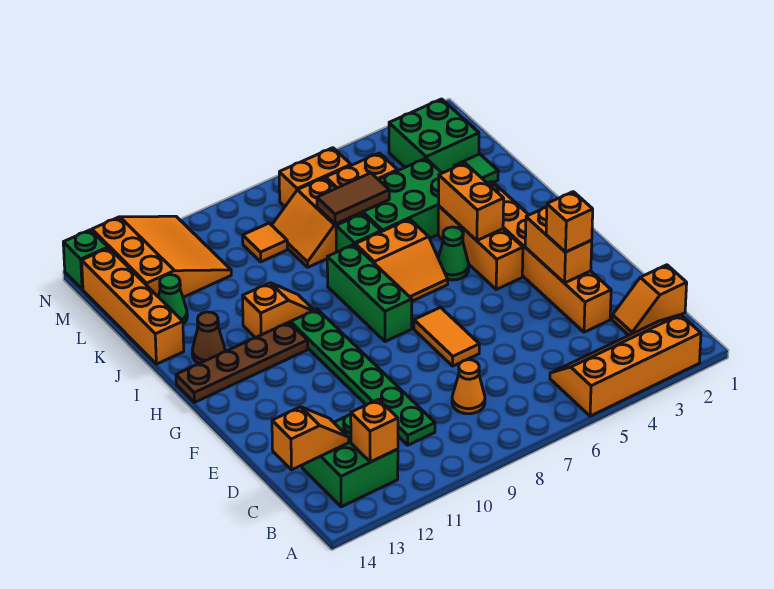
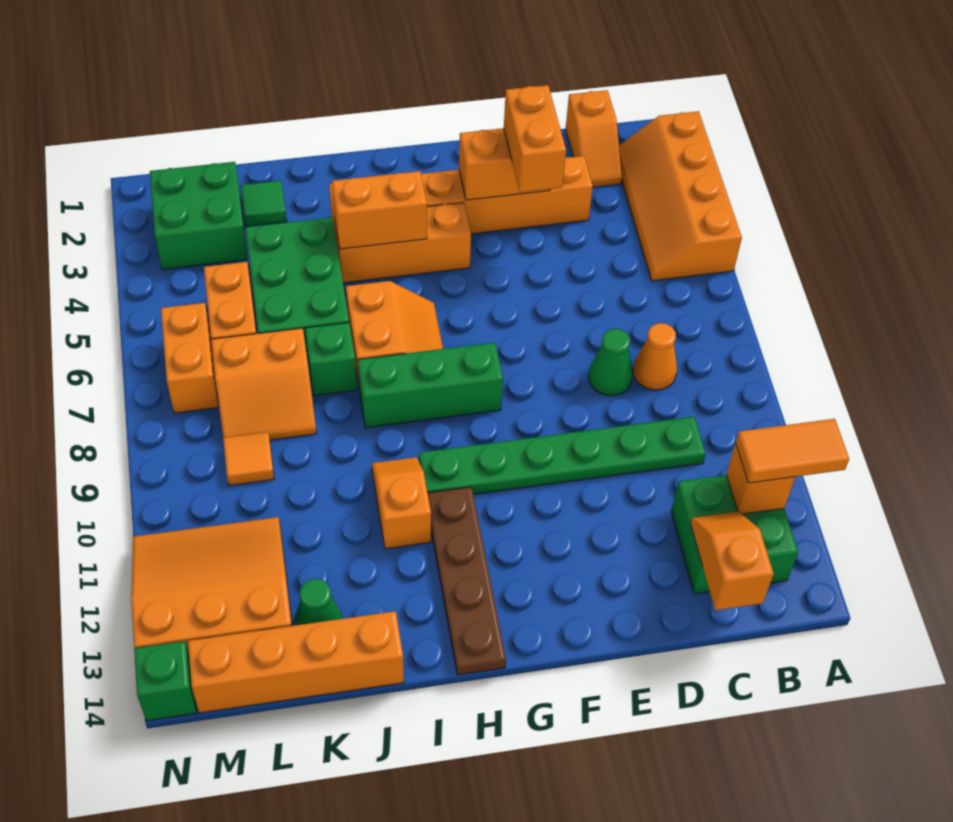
orange 1x1 brick [546,192,593,252] -> orange 1x2 brick [504,85,566,192]
orange 1x2 tile [414,307,479,366] -> orange 1x2 tile moved to [736,419,849,483]
green 1x1 cone [438,227,469,280] -> green 1x1 cone moved to [589,329,633,396]
brown 1x1 cone [192,312,225,364] -> none
brown 1x2 tile [317,173,389,224] -> none

